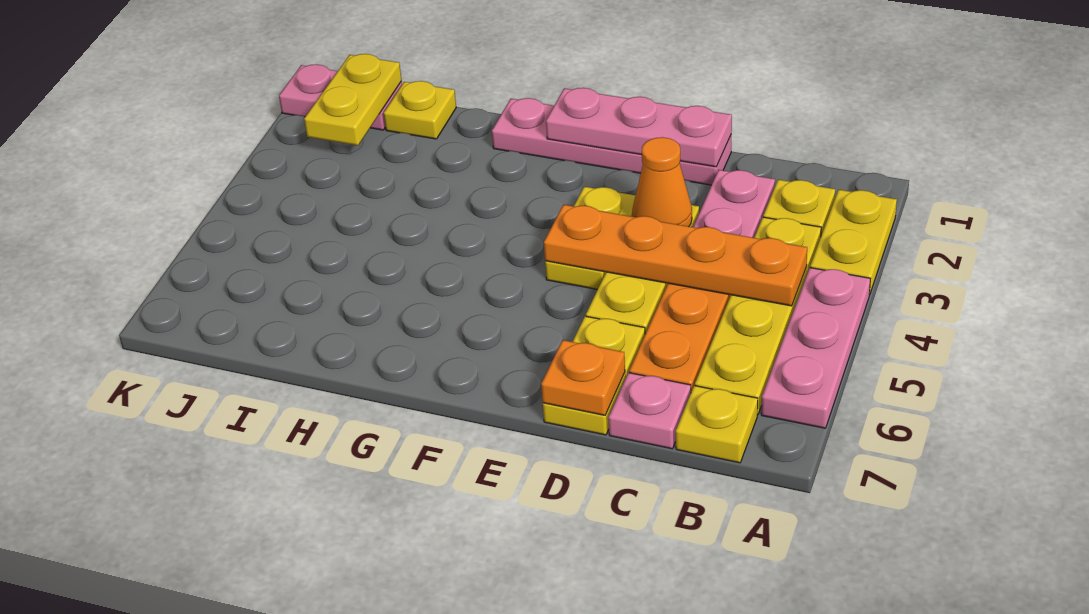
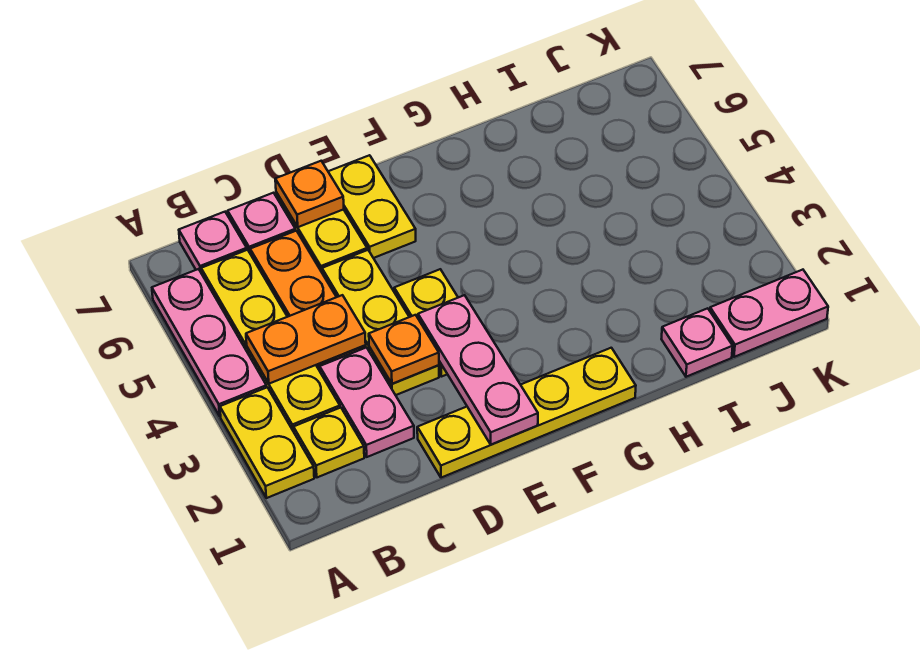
orange 1x4 plate [544,205,807,306] -> orange 1x2 plate [246,295,366,384]
yellow 1x1 plate [676,386,758,463] -> pink 1x1 plate [179,212,247,272]
pink 1x4 plate [492,98,731,185] -> yellow 1x4 plate [417,348,636,478]
pink 1x3 plate [546,88,732,167] -> pink 1x3 plate turned to [418,295,538,444]
orange 1x1 cone [632,137,692,226] -> orange 1x1 plate [369,315,439,384]
yellow 1x1 plate [384,81,456,139] -> pink 1x1 plate [662,308,733,377]
yellow 1x2 plate [304,54,402,145] -> yellow 1x2 plate moved to [328,155,416,258]

